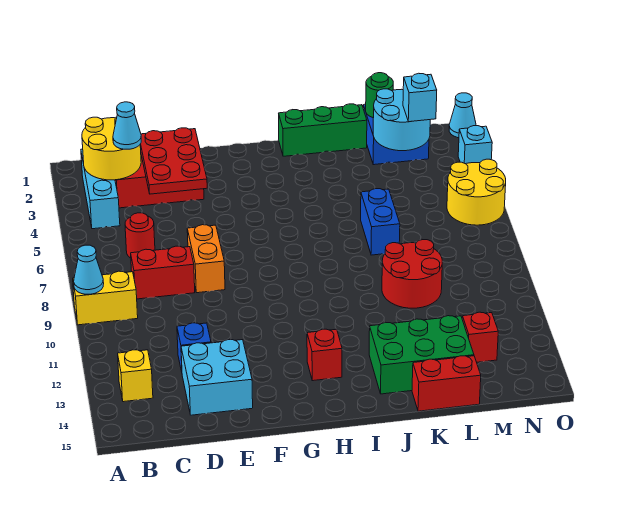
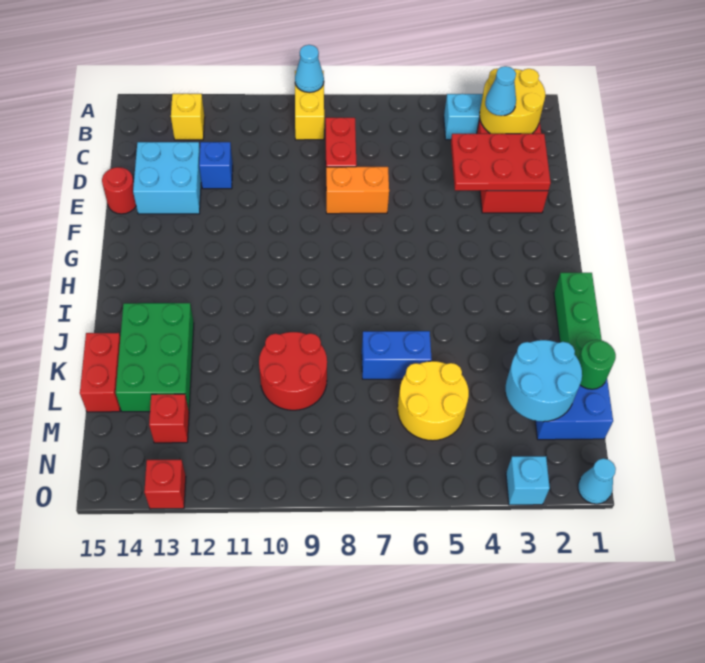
red 1x1 round brick [125,213,155,258] -> red 1x1 round brick moved to [102,167,136,214]
red 1x1 brick [307,329,342,381] -> red 1x1 brick moved to [144,460,186,509]
cyan 1x1 brick [403,73,437,122] -> none
yellow 2x2 round brick [447,159,506,225] -> yellow 2x2 round brick moved to [398,361,469,441]

